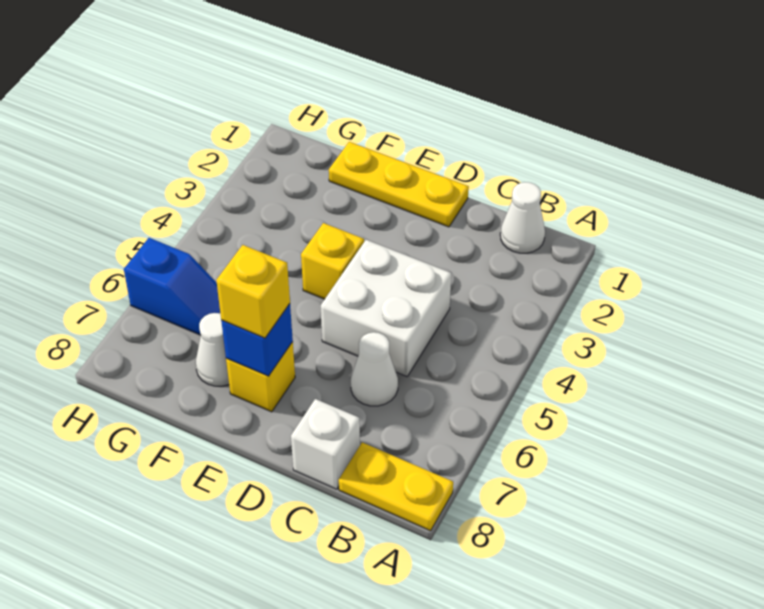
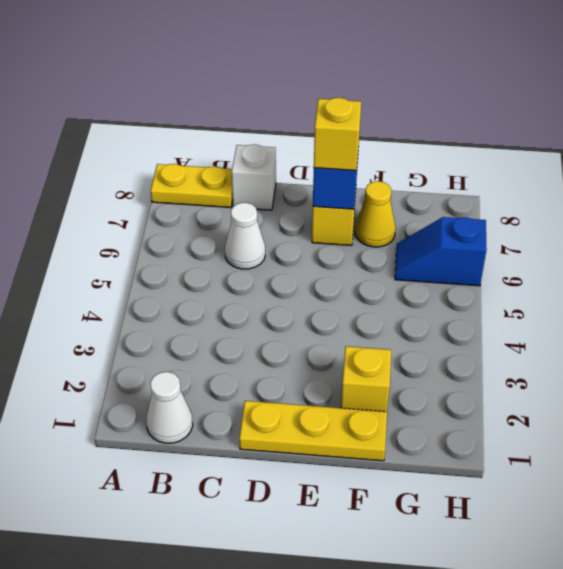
white 2x2 brick [321,240,451,376] -> none
yellow 1x1 brick [301,223,364,299] -> yellow 1x1 brick moved to [341,346,391,412]
white 1x1 cone [196,313,229,386] -> yellow 1x1 cone [355,181,396,247]

